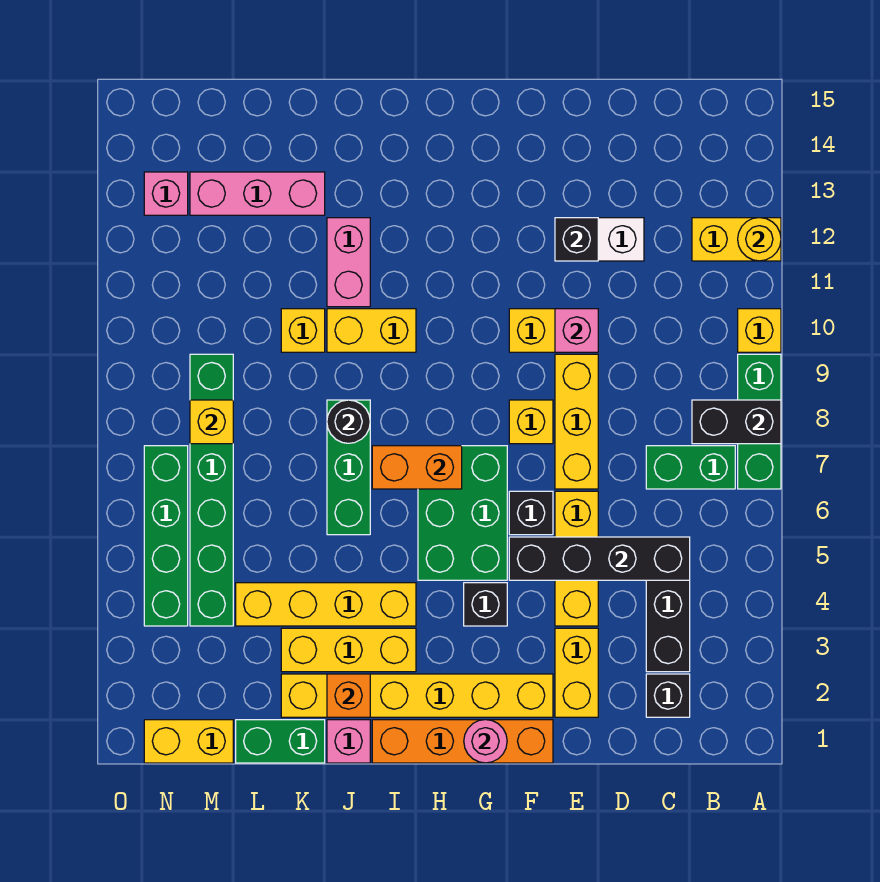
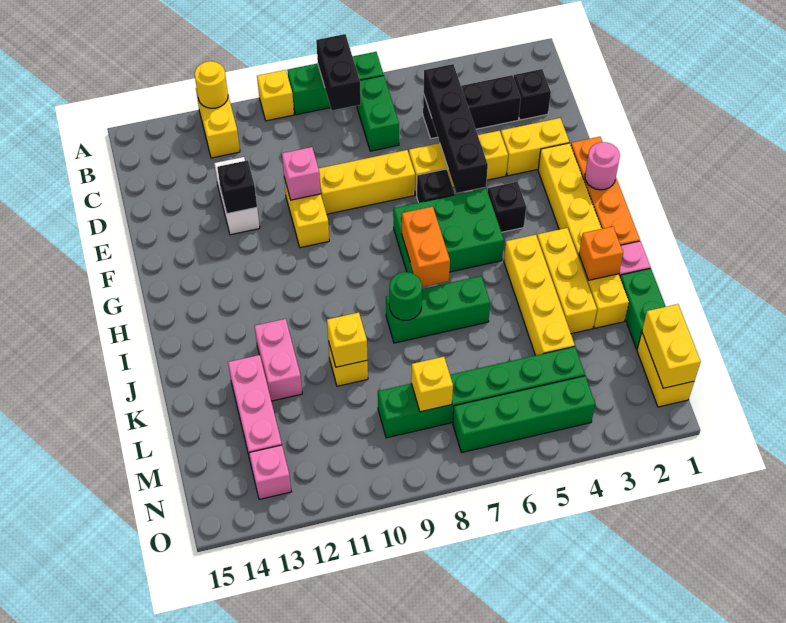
yellow 1x1 brick [509,400,553,444] -> yellow 1x1 brick moved to [327,313,368,367]
yellow 1x2 brick [327,309,416,352] -> yellow 1x2 brick moved to [642,304,701,388]
black 1x1 round brick [327,400,370,443] -> green 1x1 round brick [389,272,422,320]
pink 1x2 brick [327,218,370,307] -> pink 1x2 brick turned to [254,319,302,401]

